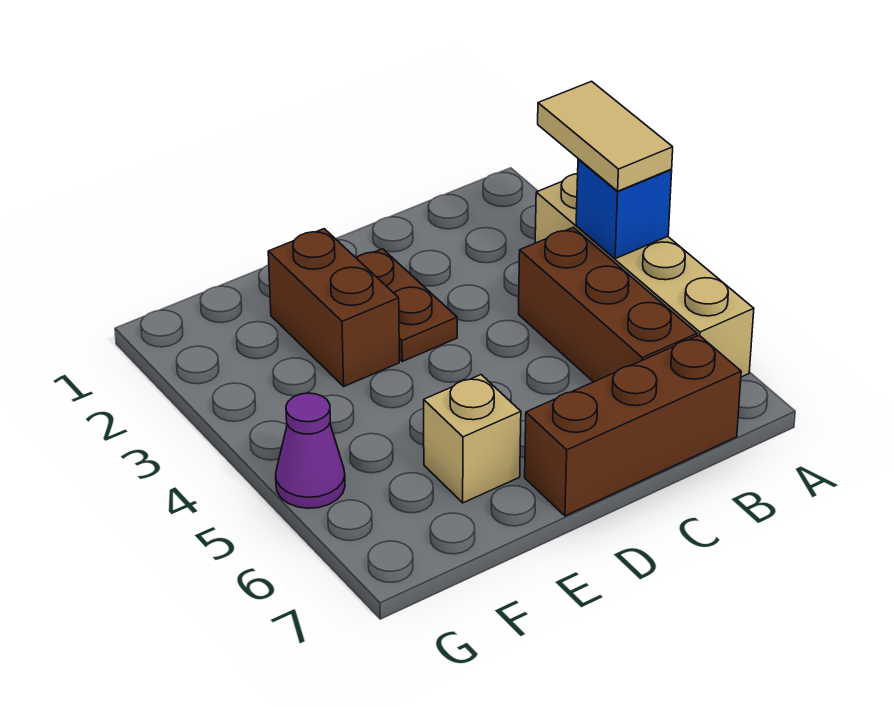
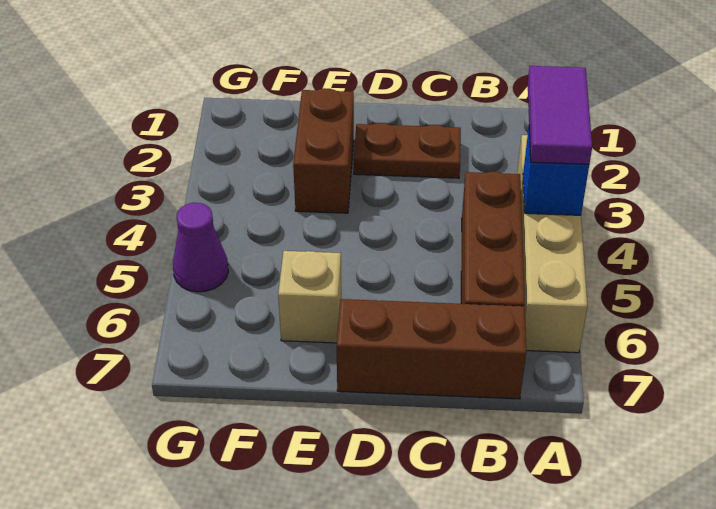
tan 1x2 tile [538,81,673,191] -> purple 1x2 tile [528,66,592,164]
brown 1x2 plate [357,249,457,361] -> brown 1x2 plate turned to [354,123,461,178]

